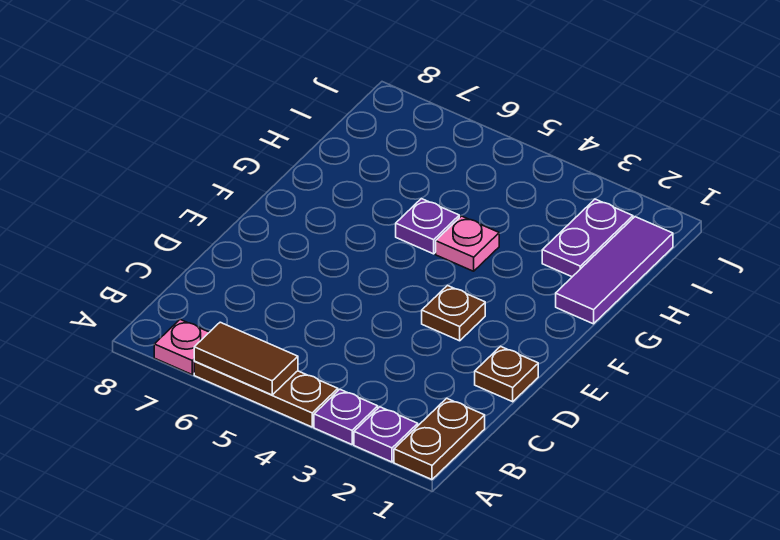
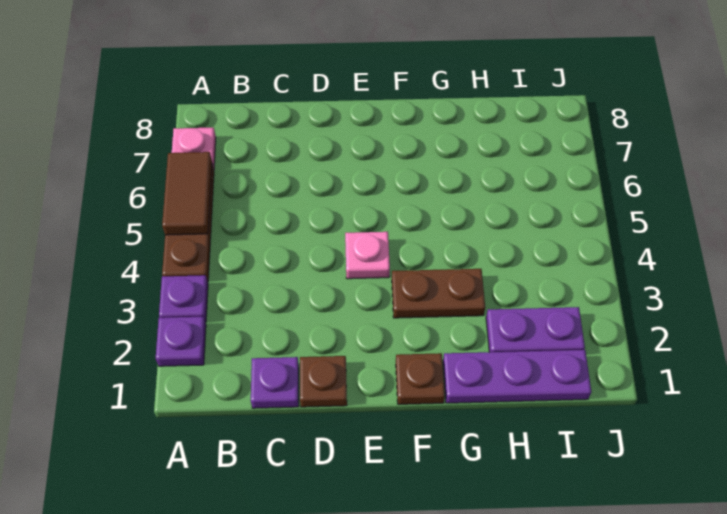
brown 1x2 plate [394,398,485,480] -> brown 1x2 plate moved to [392,269,485,318]
brown 1x1 plate [422,286,485,341] -> brown 1x1 plate moved to [396,353,445,404]
purple 1x3 tile [556,217,673,324] -> purple 1x3 plate [443,350,591,403]
pink 1x1 plate [436,216,499,271] -> pink 1x1 plate moved to [345,232,390,279]
purple 1x1 plate [396,199,459,254] -> purple 1x1 plate moved to [251,357,299,408]

